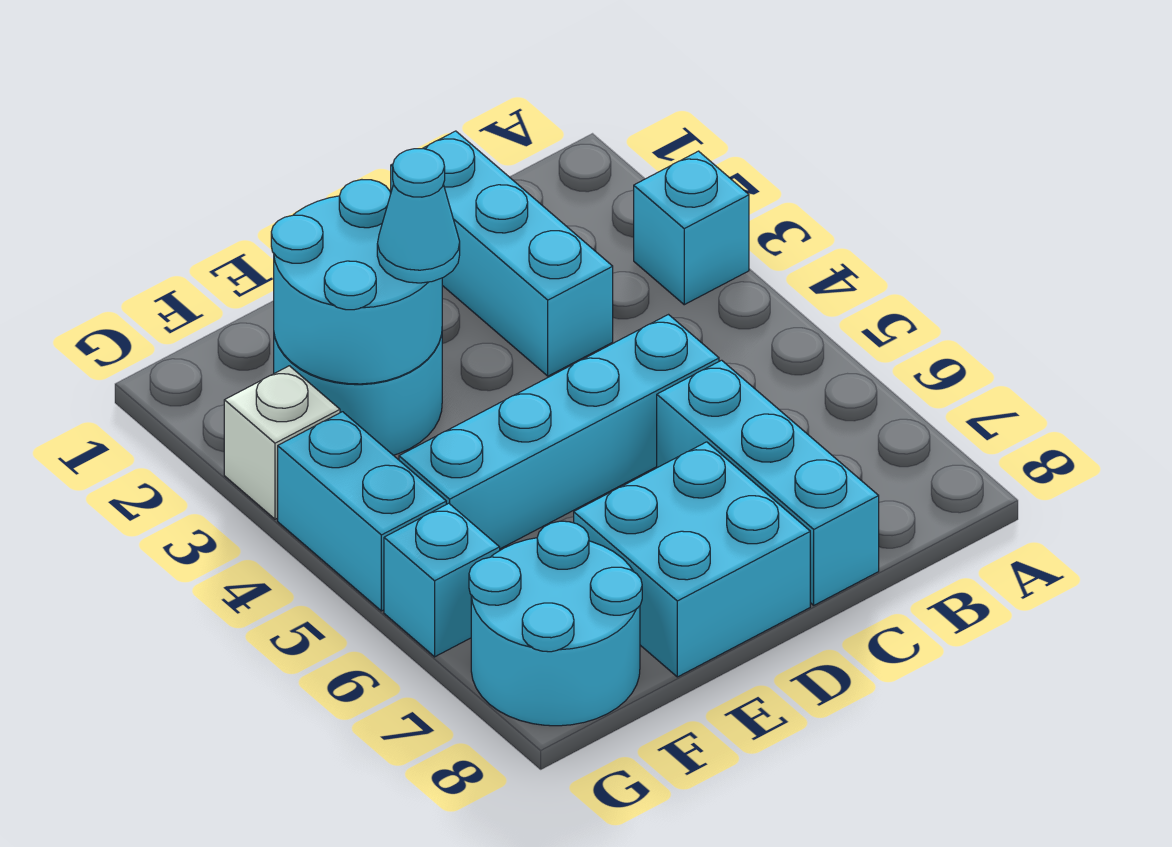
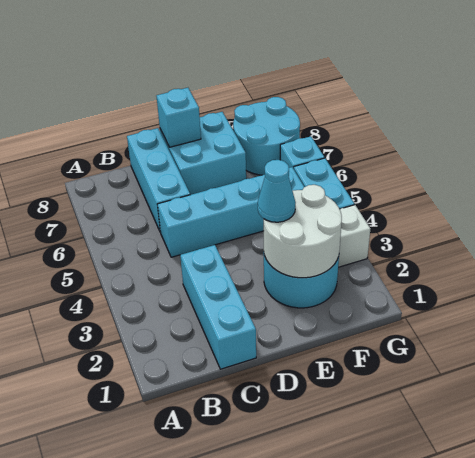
cyan 1x1 brick [634,151,749,305] -> cyan 1x1 brick moved to [156,88,201,147]
cyan 2x2 round brick [271,180,442,384] -> white 2x2 round brick [264,185,342,278]

